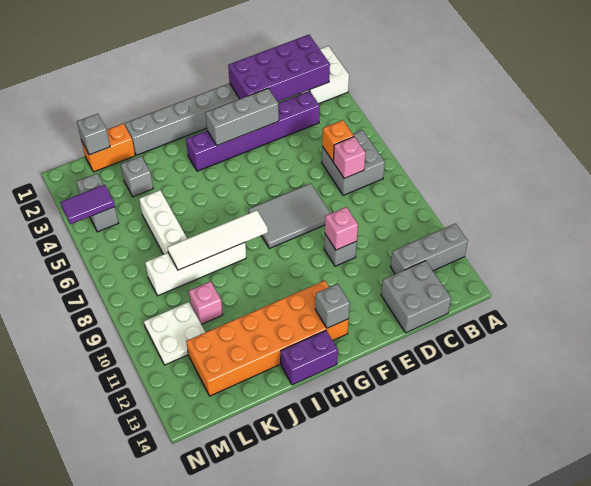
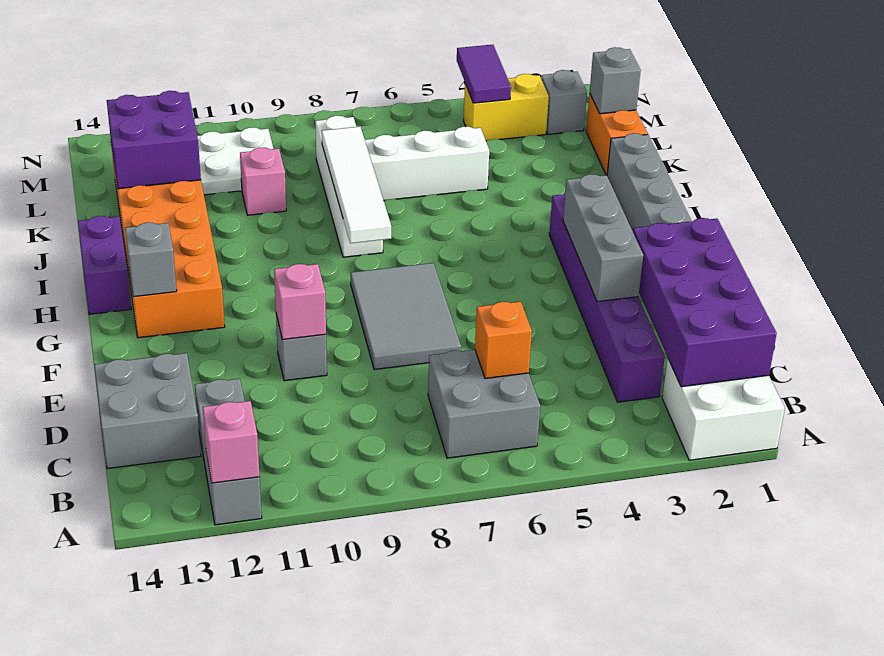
pink 1x1 brick [333,137,366,178] -> pink 1x1 brick moved to [203,401,260,483]
grey 1x1 brick [121,156,153,197] -> grey 1x1 brick moved to [541,70,587,134]
none -> purple 2x2 brick [107,91,201,189]
grey 1x2 brick [76,173,118,232] -> yellow 1x2 brick [464,74,549,141]

